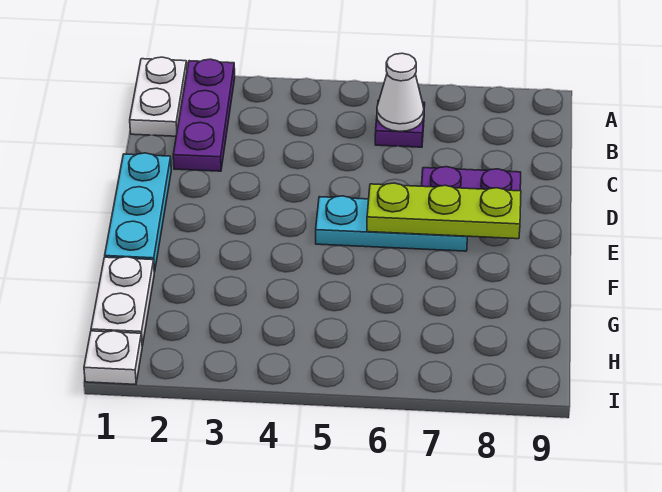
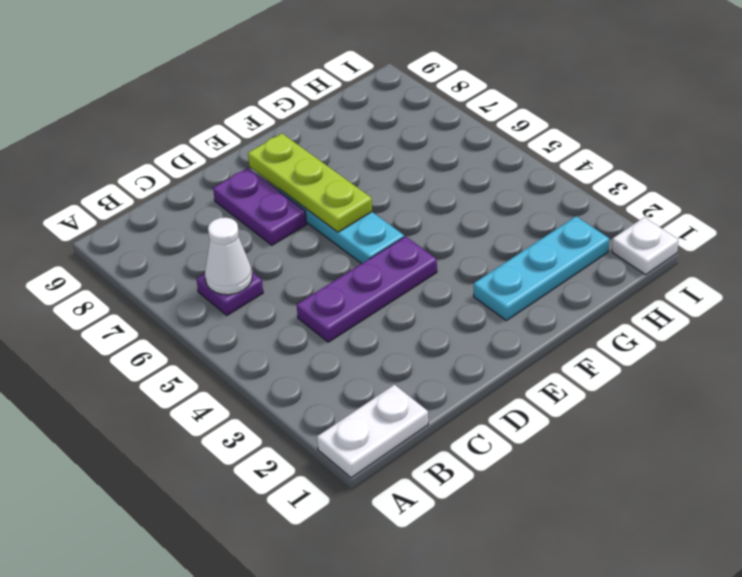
purple 1x3 plate [173,59,235,171] -> purple 1x3 plate moved to [297,236,437,342]
cyan 1x3 plate [105,153,171,272] -> cyan 1x3 plate moved to [474,216,609,321]
white 1x2 plate [91,257,154,346] -> none

